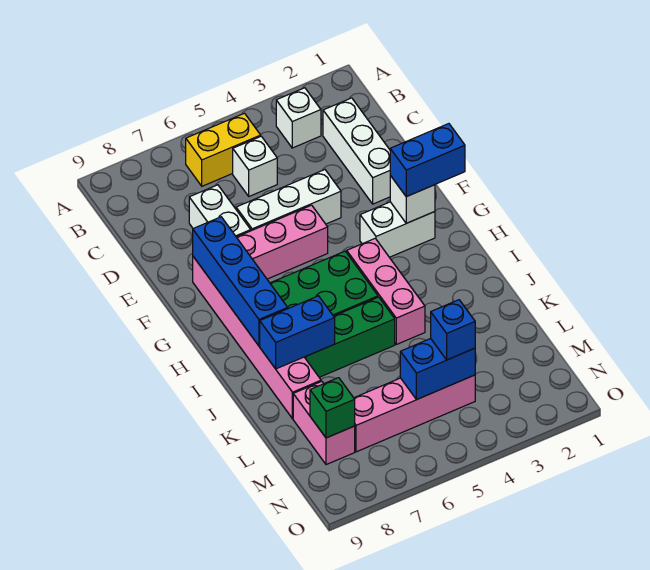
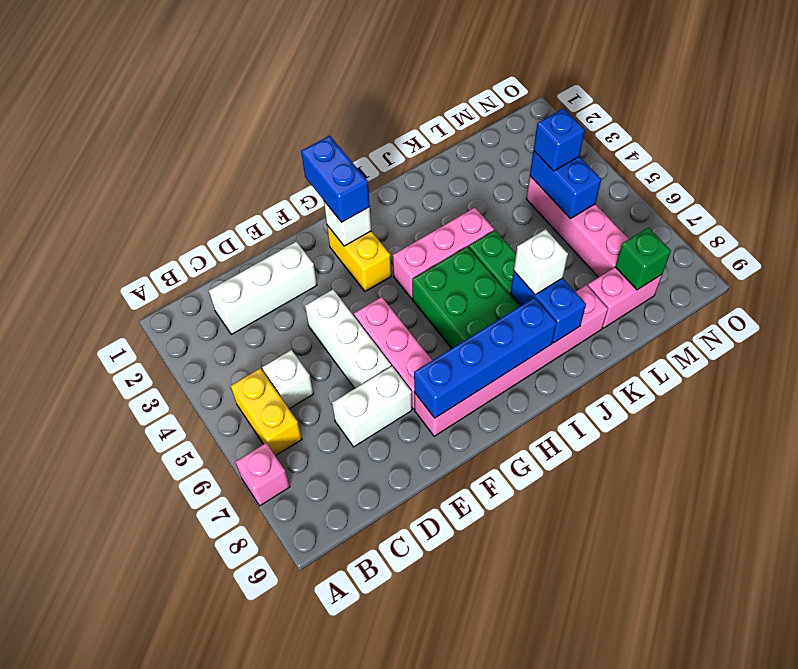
none -> pink 1x1 brick [235,443,290,506]
white 1x1 brick [276,88,321,148] -> white 1x1 brick moved to [514,229,568,295]
white 1x2 brick [360,202,435,257] -> yellow 1x2 brick [327,225,391,291]

